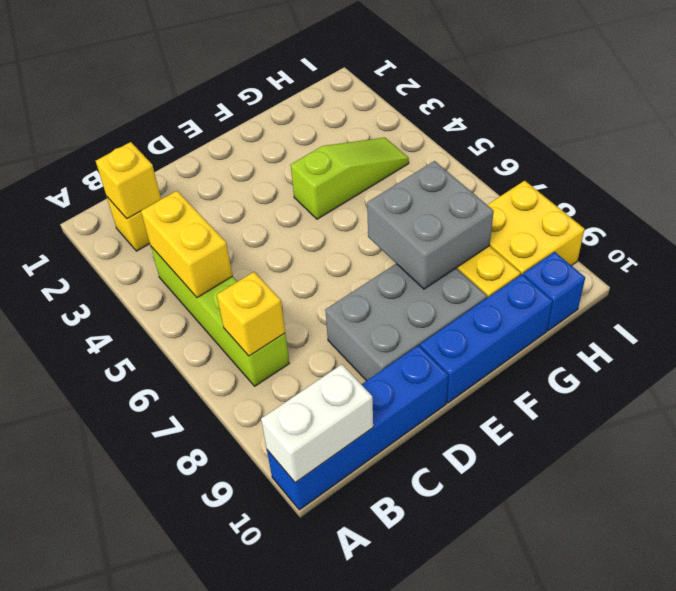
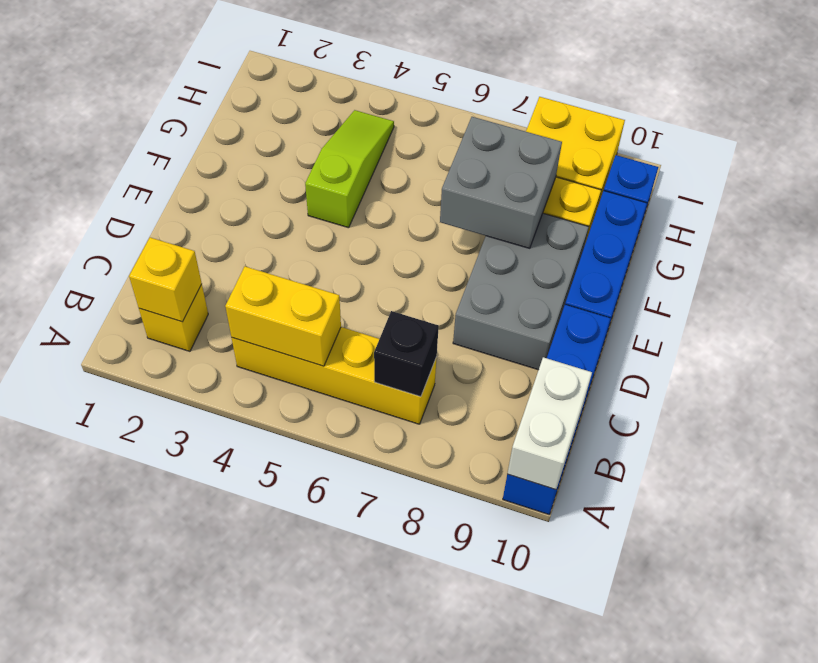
lime 1x4 brick [151,247,289,386] -> yellow 1x4 brick [232,327,437,424]
yellow 1x1 brick [217,272,285,356] -> black 1x1 brick [374,311,439,397]

